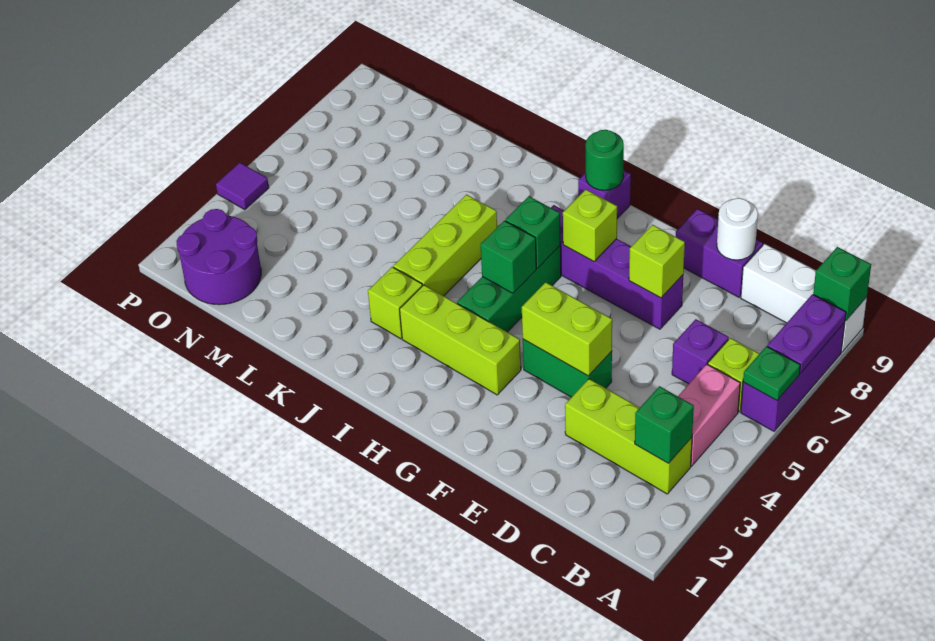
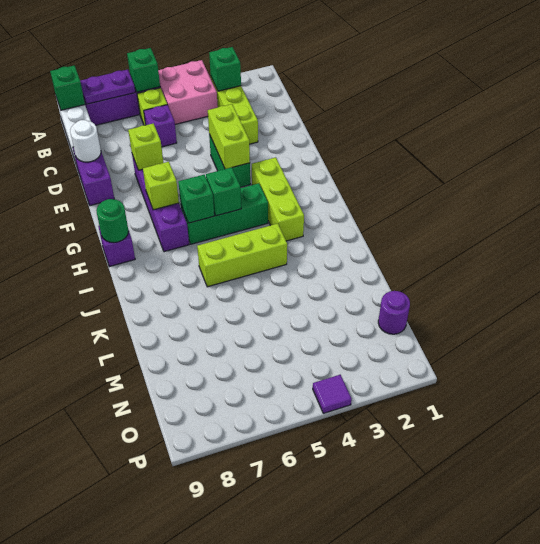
green 1x1 plate [743,346,800,400] -> green 1x1 brick [127,48,160,92]
pink 1x2 brick [678,364,740,466] -> pink 2x2 brick [158,60,218,124]
lime 1x1 brick [368,267,422,339] -> none
purple 2x2 round brick [176,209,261,305] -> purple 1x1 round brick [378,291,410,334]

